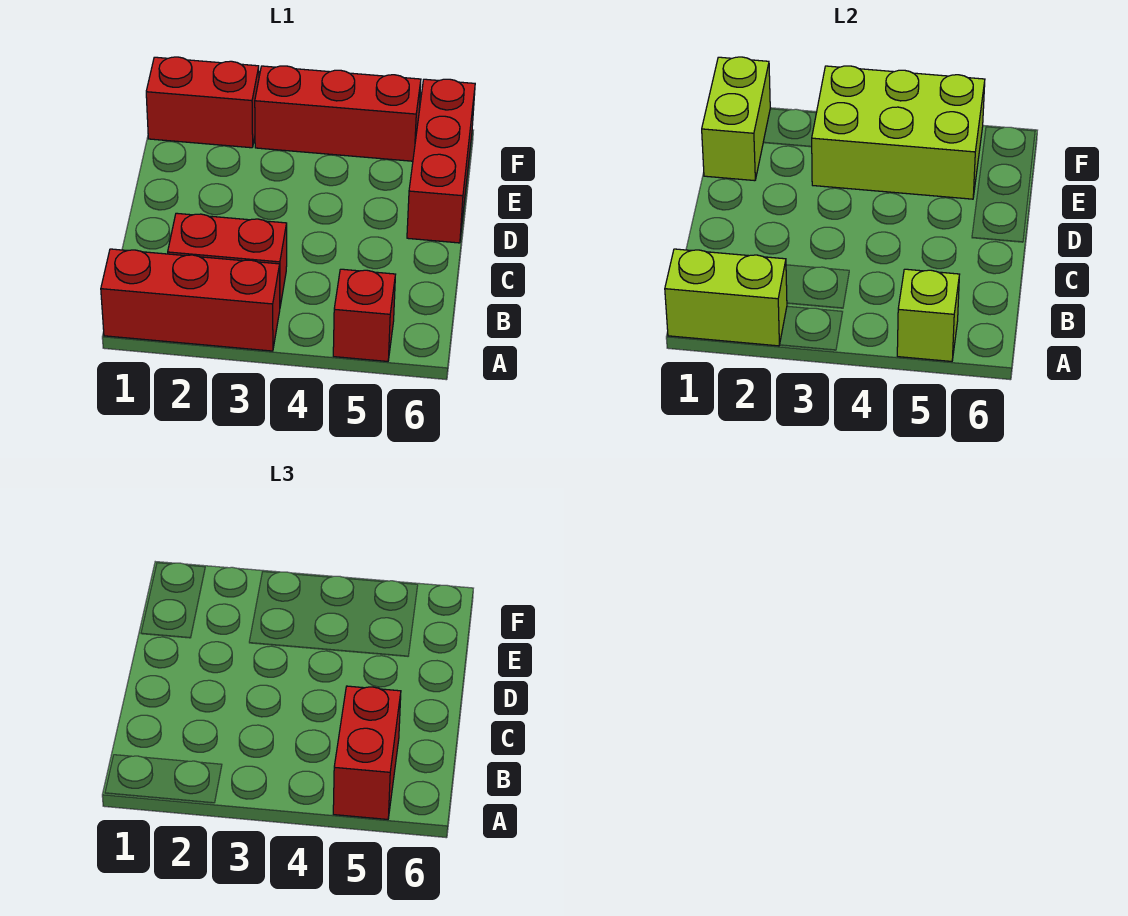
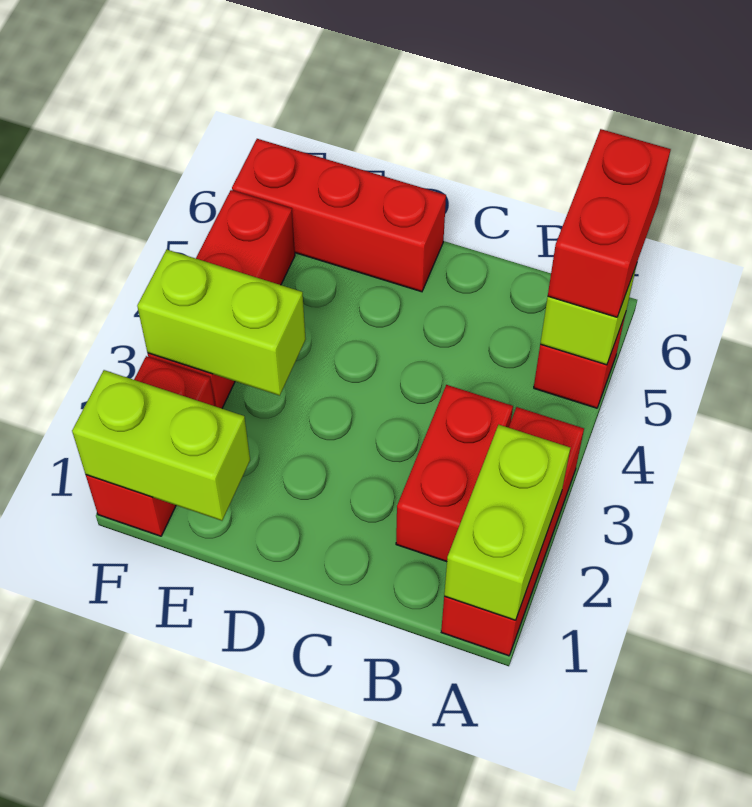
red 1x2 brick [333,686,401,819] -> red 1x2 brick turned to [548,129,671,317]
lime 2x3 brick [811,66,985,199] -> lime 1x2 brick [137,250,306,396]

